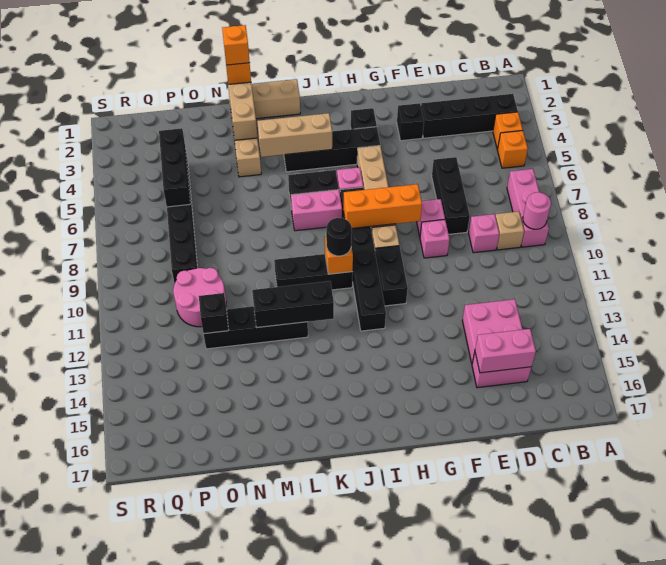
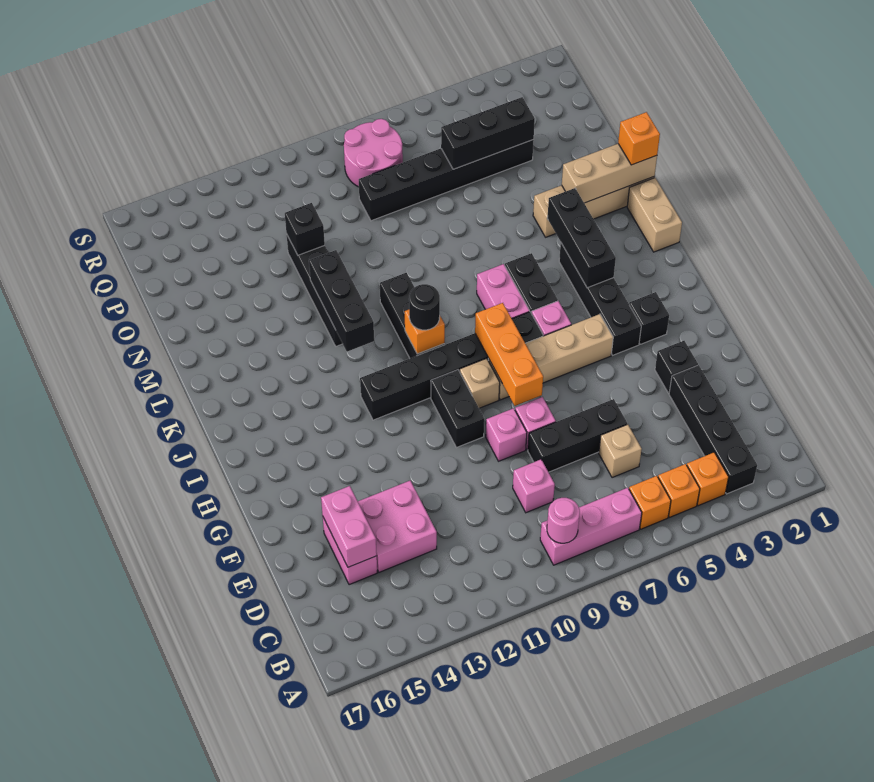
tan 1x1 brick [495,211,524,250] -> tan 1x1 brick moved to [599,424,642,478]
black 1x2 brick [375,246,408,306] -> black 1x2 brick turned to [431,370,484,448]
tan 1x3 brick [257,113,332,157] -> black 1x3 brick [547,188,616,288]
orange 1x1 brick [222,25,250,65] -> orange 1x1 brick moved to [629,476,671,529]
pink 2x2 round brick [173,268,226,327] -> pink 2x2 round brick moved to [344,119,403,187]

